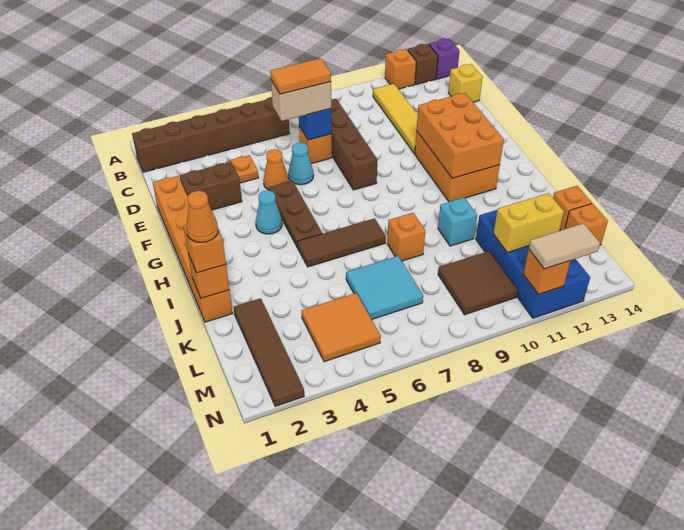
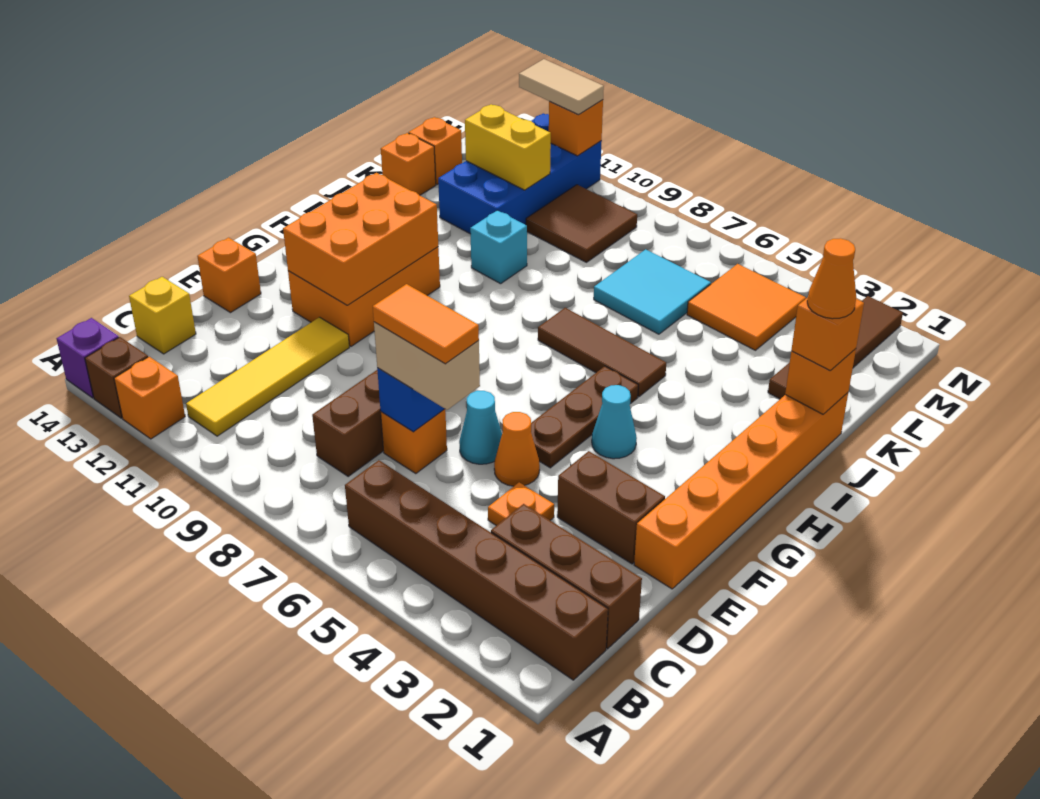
none -> brown 1x3 brick [491,504,642,649]
orange 1x1 brick [387,213,425,261] -> orange 1x1 brick moved to [197,238,261,313]

